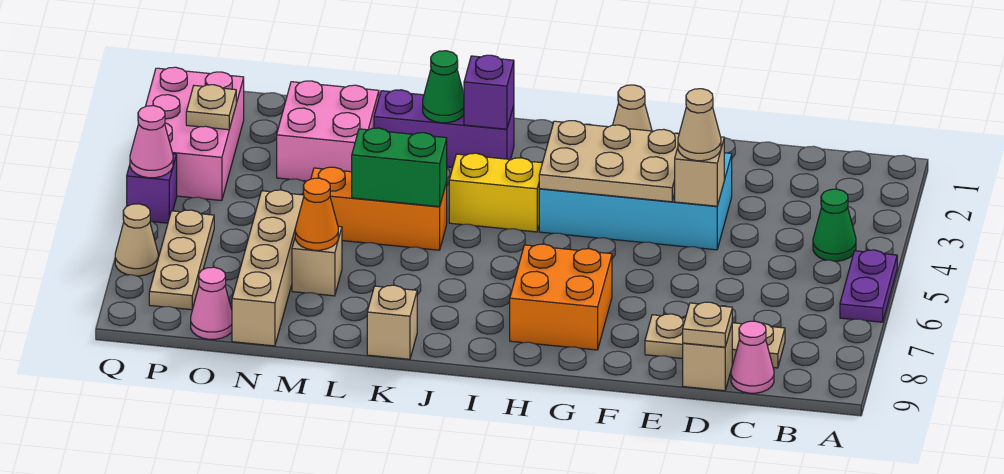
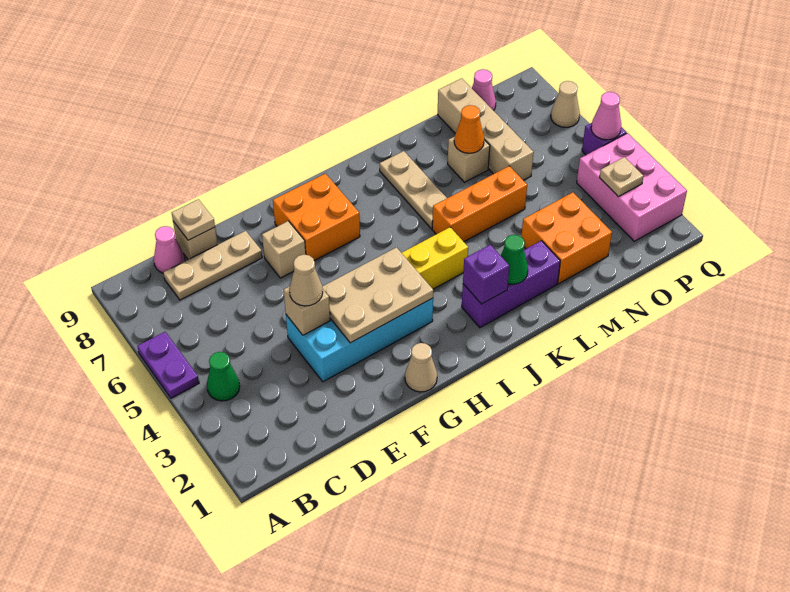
green 1x2 brick [352,128,447,207] -> none
tan 1x1 brick [367,285,417,359] -> tan 1x1 brick moved to [262,221,306,278]
pink 2x2 brick [277,81,379,181] -> orange 2x2 brick [521,192,612,283]
tan 1x3 plate [149,210,214,310] -> tan 1x3 plate moved to [380,151,447,229]

